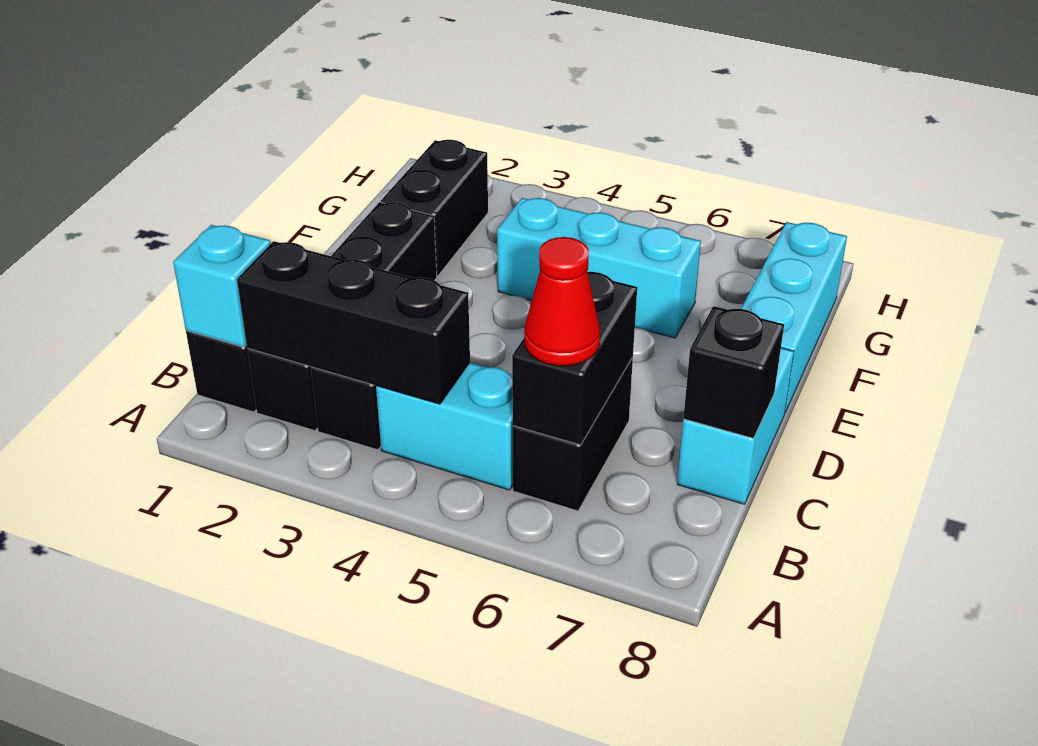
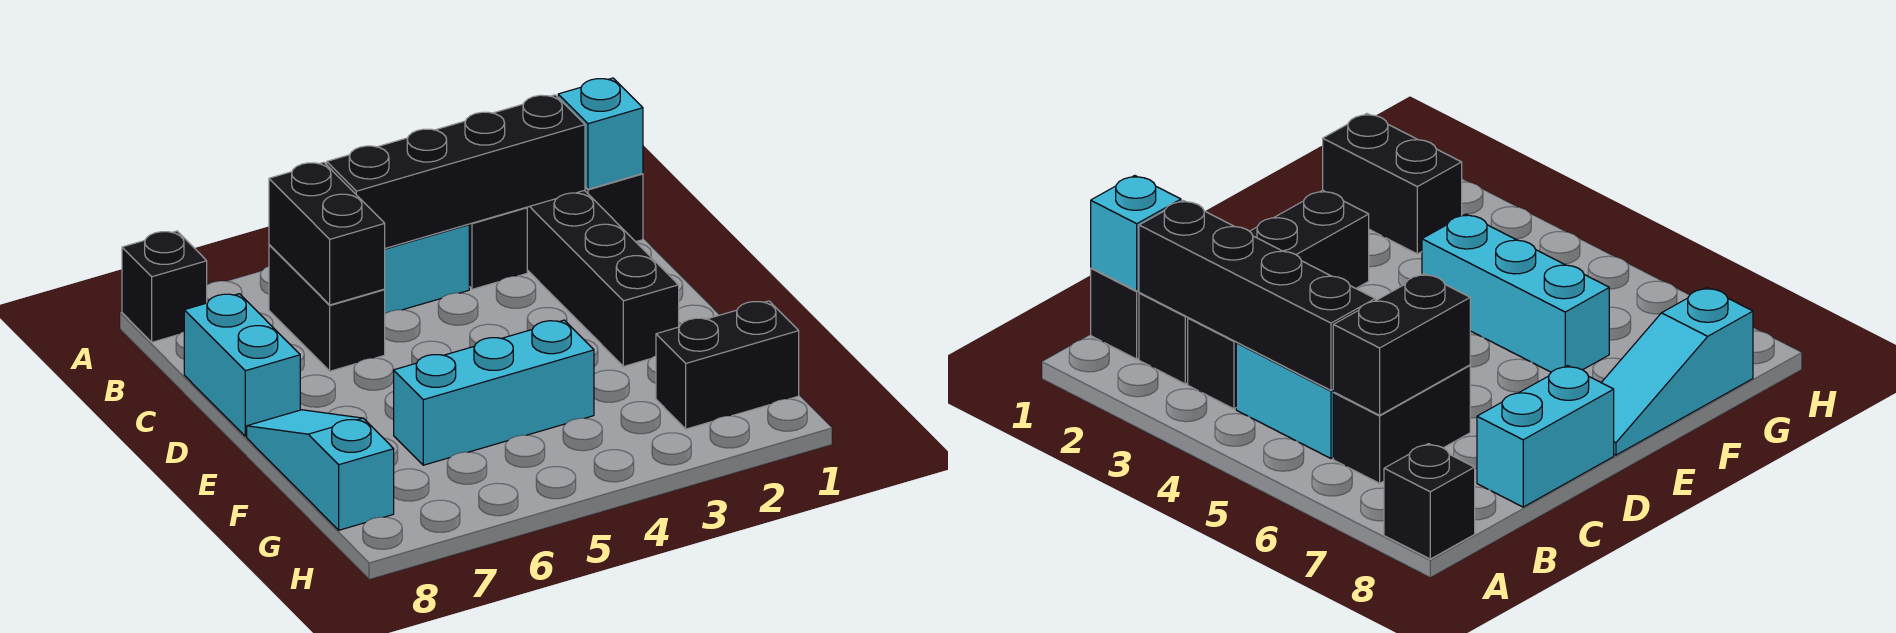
black 1x3 brick [237,241,470,404] -> black 1x4 brick [327,95,585,248]
red 1x1 cone [524,237,600,366] -> none
black 1x1 brick [683,306,784,438] -> black 1x1 brick moved to [122,231,207,342]
cyan 1x3 brick [741,222,847,412] -> cyan 1x3 slope [247,410,394,530]
black 1x2 brick [381,140,488,276] -> black 1x2 brick turned to [656,301,799,429]

